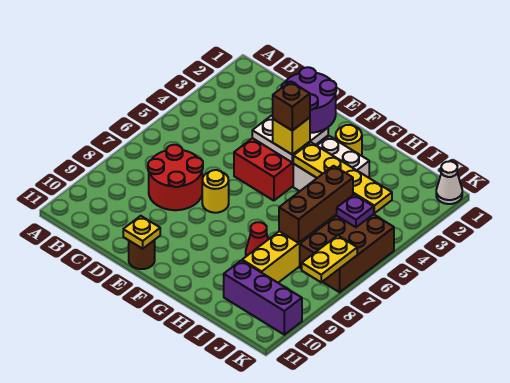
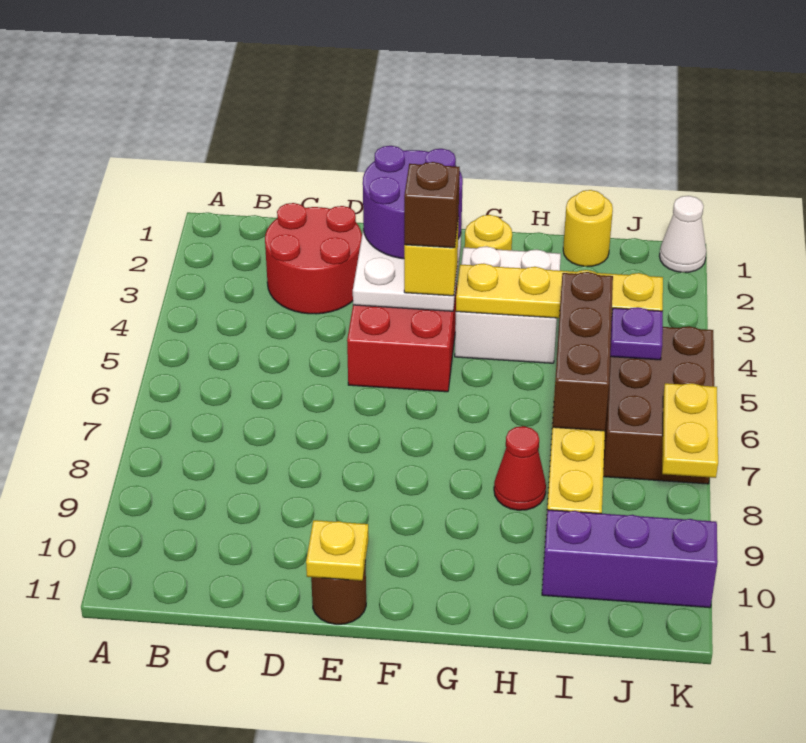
red 2x2 round brick [148,145,203,210] -> red 2x2 round brick moved to [265,203,362,314]
yellow 1x1 round brick [202,170,229,213] -> yellow 1x1 round brick moved to [563,190,613,266]

